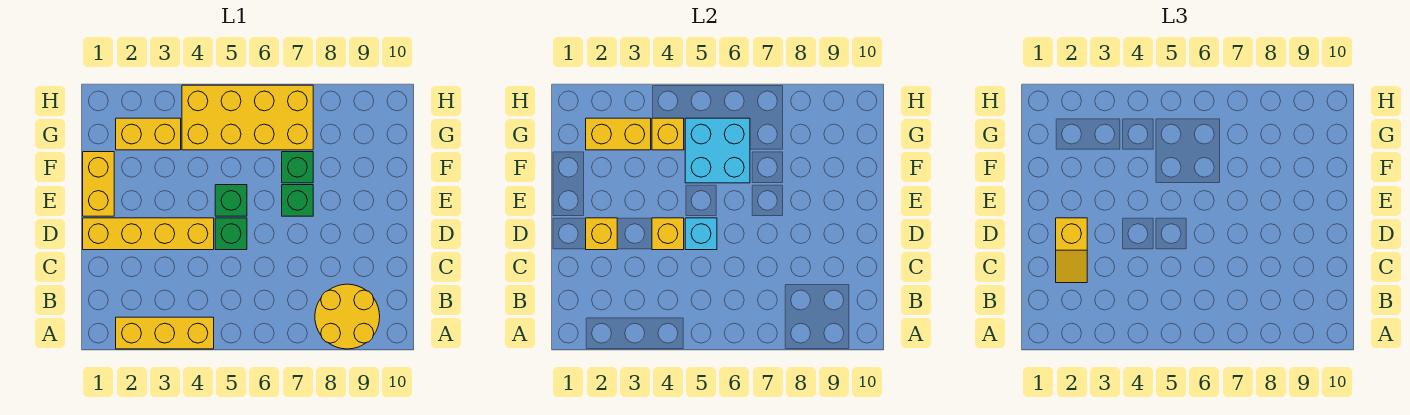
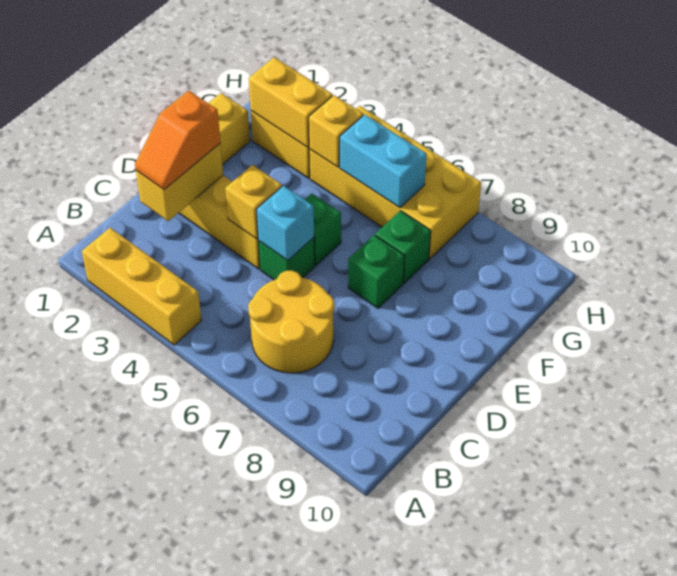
yellow 2x2 round brick [315,284,380,349] -> yellow 2x2 round brick moved to [248,271,334,373]
yellow 1x2 slope [1056,218,1087,283] -> orange 1x2 slope [135,91,220,190]
yellow 1x1 brick [586,218,617,250] -> yellow 1x2 brick [136,143,223,221]
cyan 2x2 brick [685,118,750,183] -> cyan 1x2 brick [340,115,427,208]

